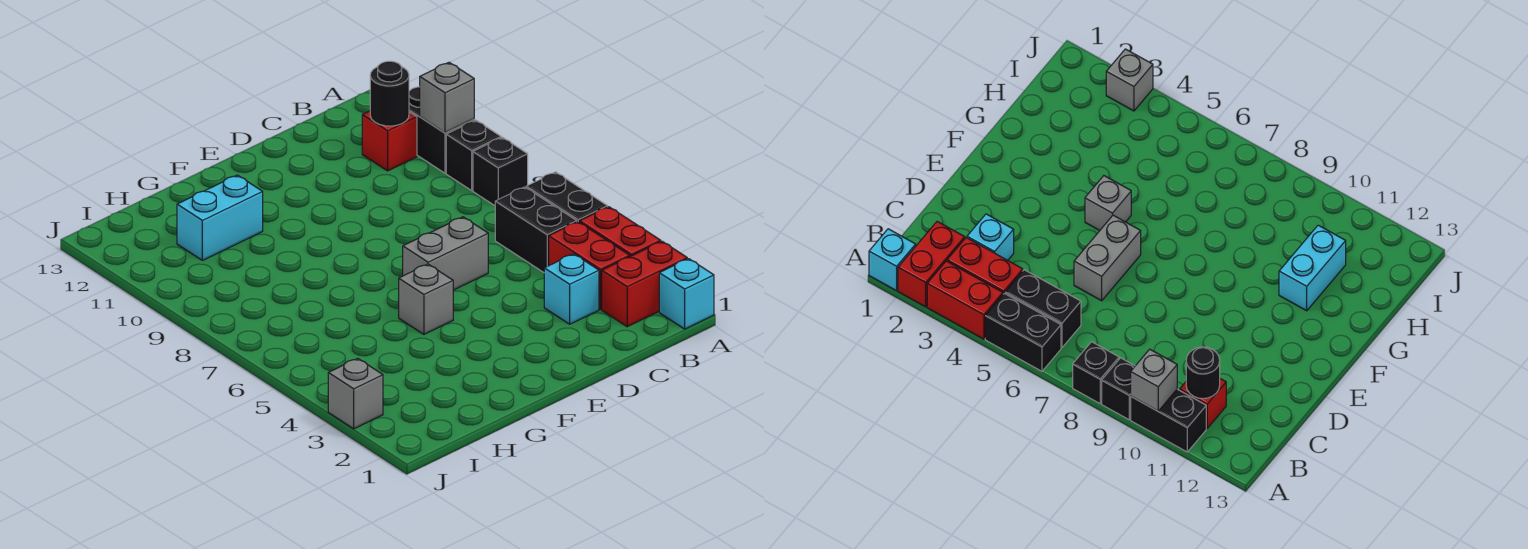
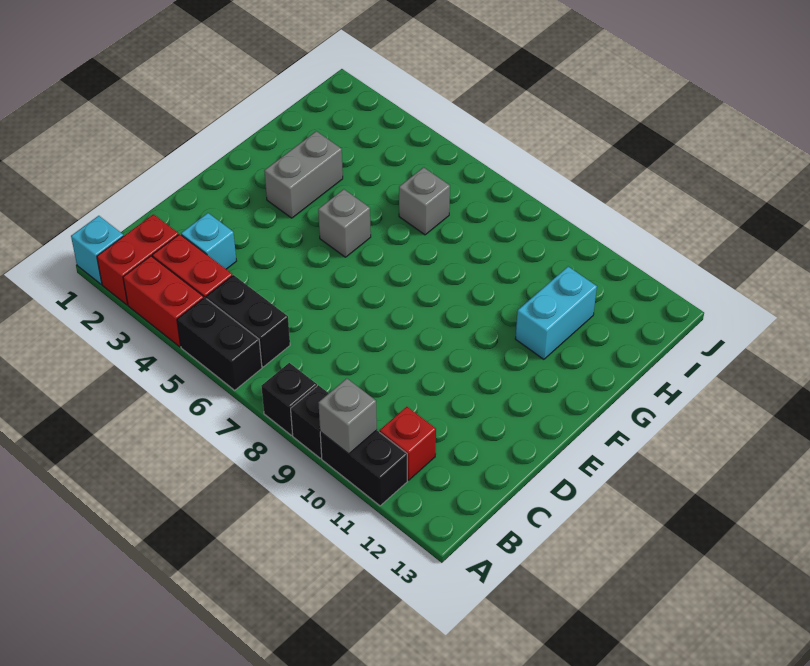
black 1x1 round brick [370,61,409,126] -> none
grey 1x2 brick [403,217,488,290] -> grey 1x2 brick moved to [264,131,343,218]
grey 1x1 brick [328,358,383,429] -> grey 1x1 brick moved to [399,167,450,235]

